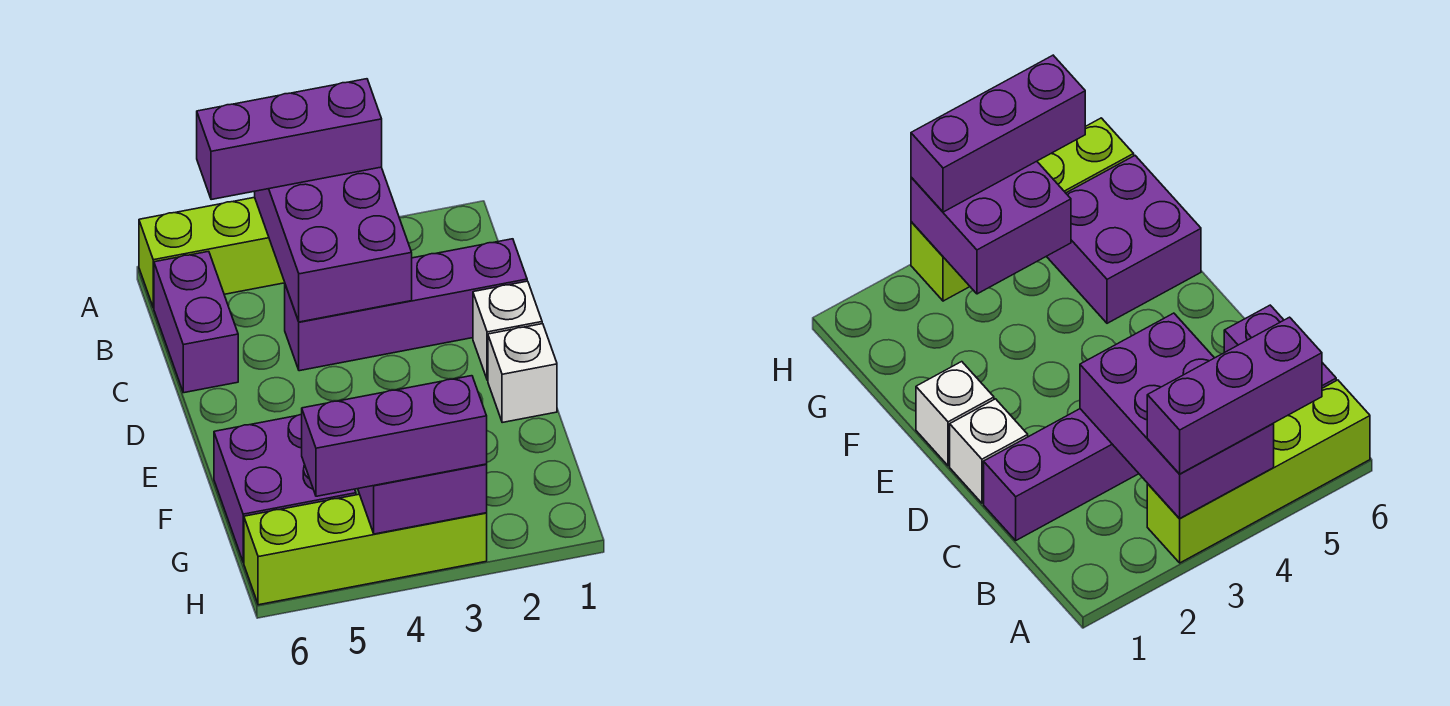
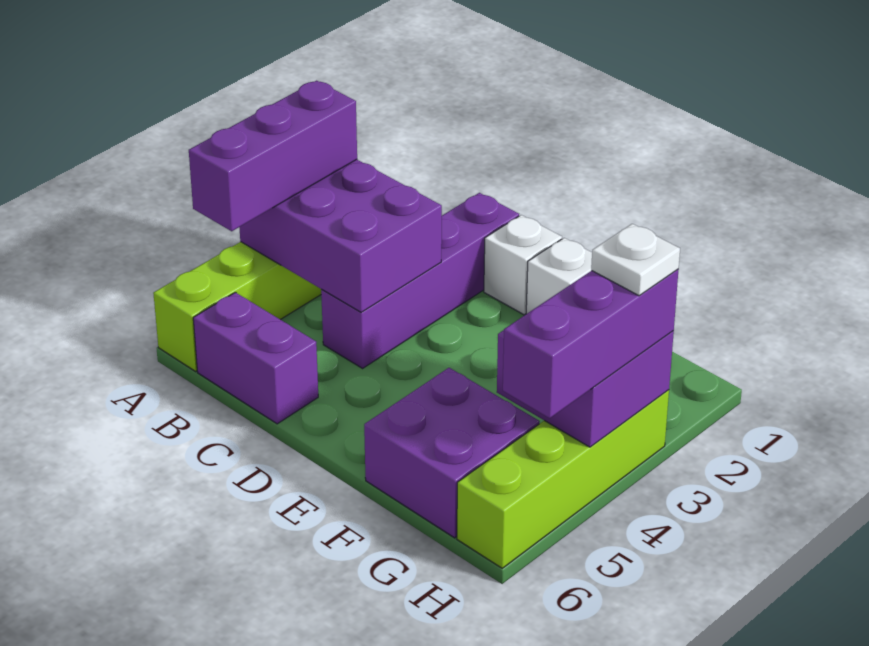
none -> white 1x1 plate [591,224,680,296]

